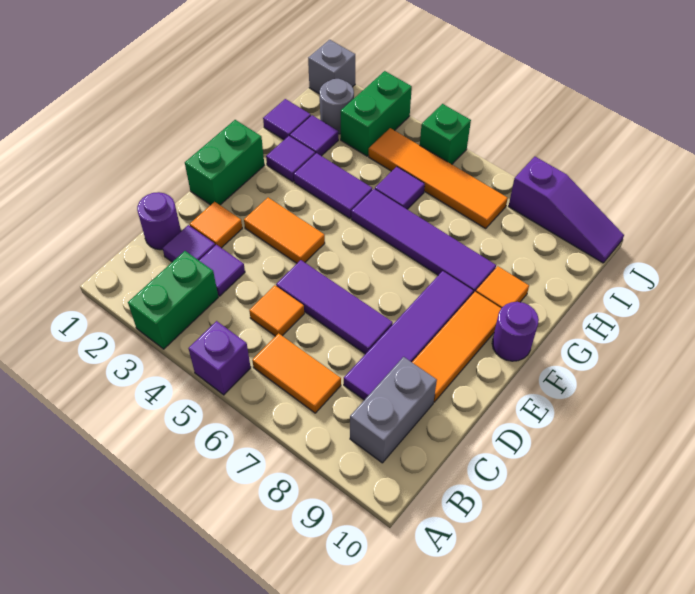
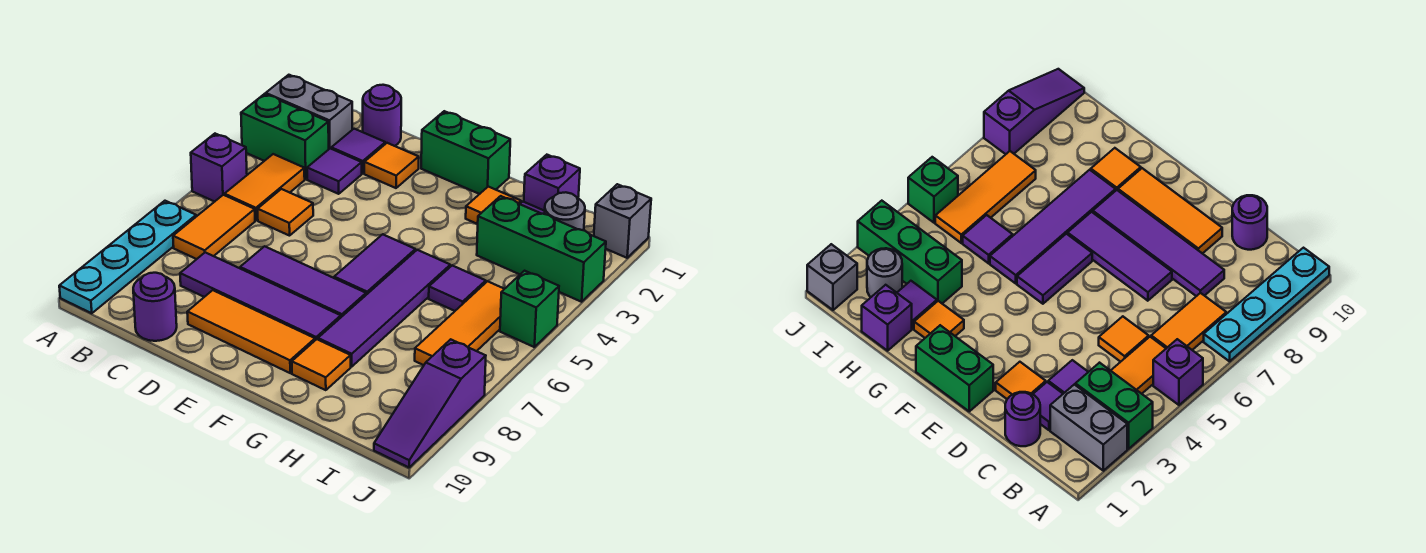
none -> cyan 1x4 plate [59,201,196,313]
grey 1x2 brick [350,357,437,463] -> grey 1x2 brick moved to [266,75,352,149]
purple 1x3 tile [276,260,393,354] -> purple 1x3 tile turned to [240,246,366,317]
orange 1x2 tile [244,198,325,263] -> orange 1x2 tile moved to [225,154,305,220]
purple 1x1 round brick [492,302,539,361] -> purple 1x1 round brick moved to [133,273,177,341]
purple 1x1 tile [266,136,315,182] -> orange 1x1 tile [466,187,521,224]
purple 1x2 tile [294,153,372,218] -> purple 1x2 tile moved to [334,234,415,295]
purple 1x1 tile [263,99,311,140] -> purple 1x1 brick [523,155,580,211]
green 1x2 brick [341,71,412,156] -> green 1x3 brick [477,196,606,302]
orange 1x4 tile [369,128,508,228] -> orange 1x3 tile [415,281,504,365]

